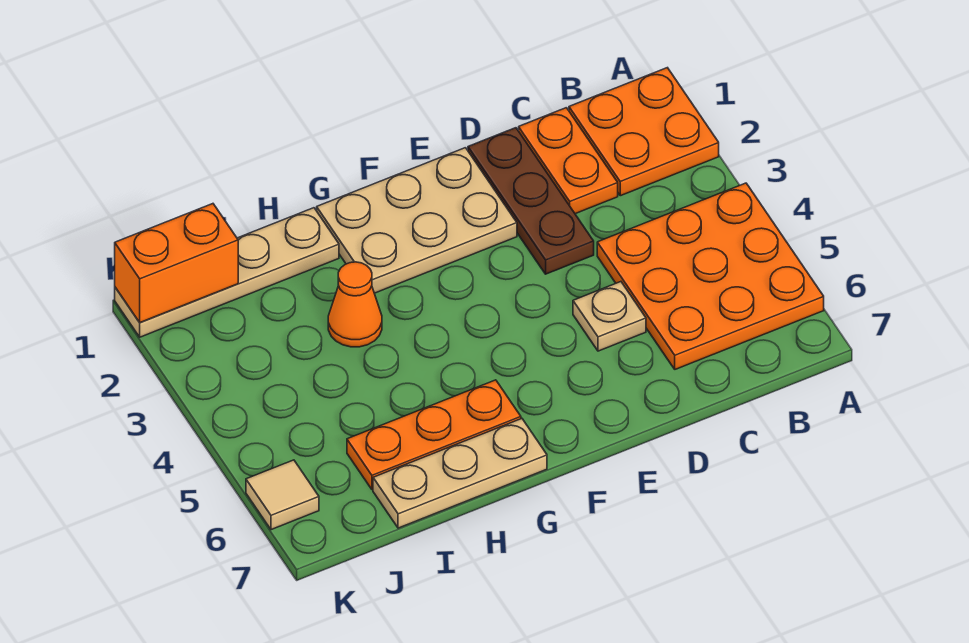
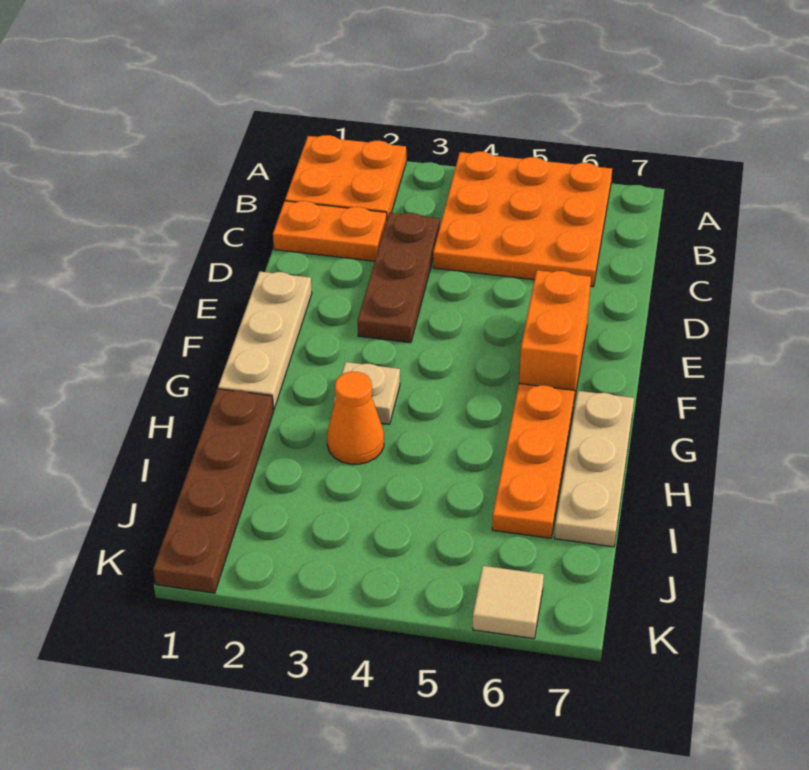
brown 1x3 plate [468,128,594,274] -> brown 1x3 plate turned to [357,213,440,343]
tan 1x1 plate [573,282,646,351] -> tan 1x1 plate moved to [334,362,400,424]
tan 2x3 plate [317,148,517,293] -> tan 1x3 plate [218,271,312,409]
tan 1x4 plate [115,208,339,337] -> brown 1x4 plate [153,389,274,593]
orange 1x2 brick [115,204,238,322] -> orange 1x2 brick moved to [519,270,591,401]

